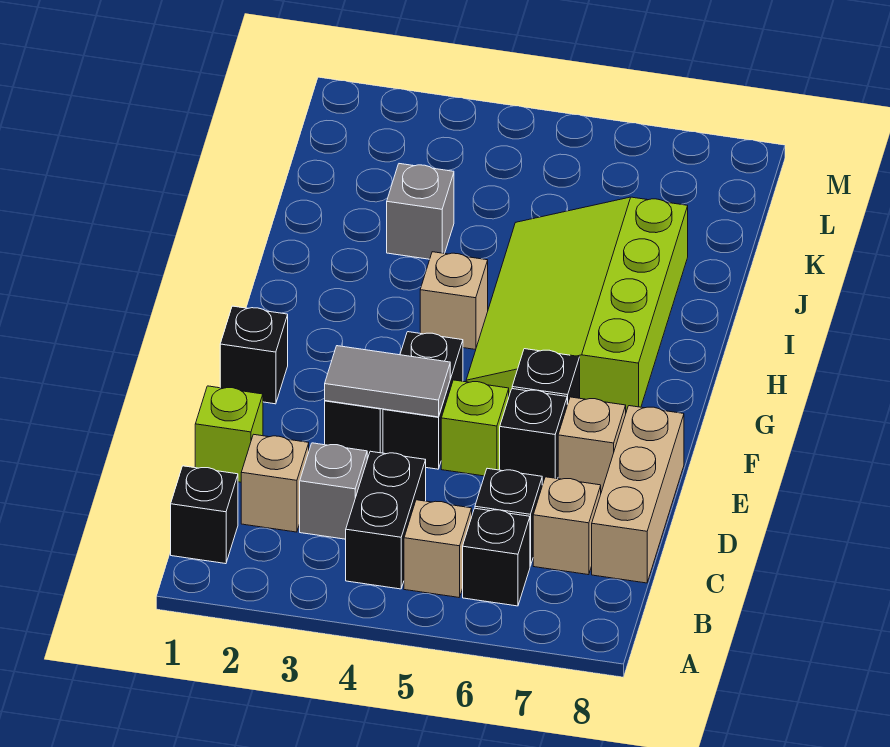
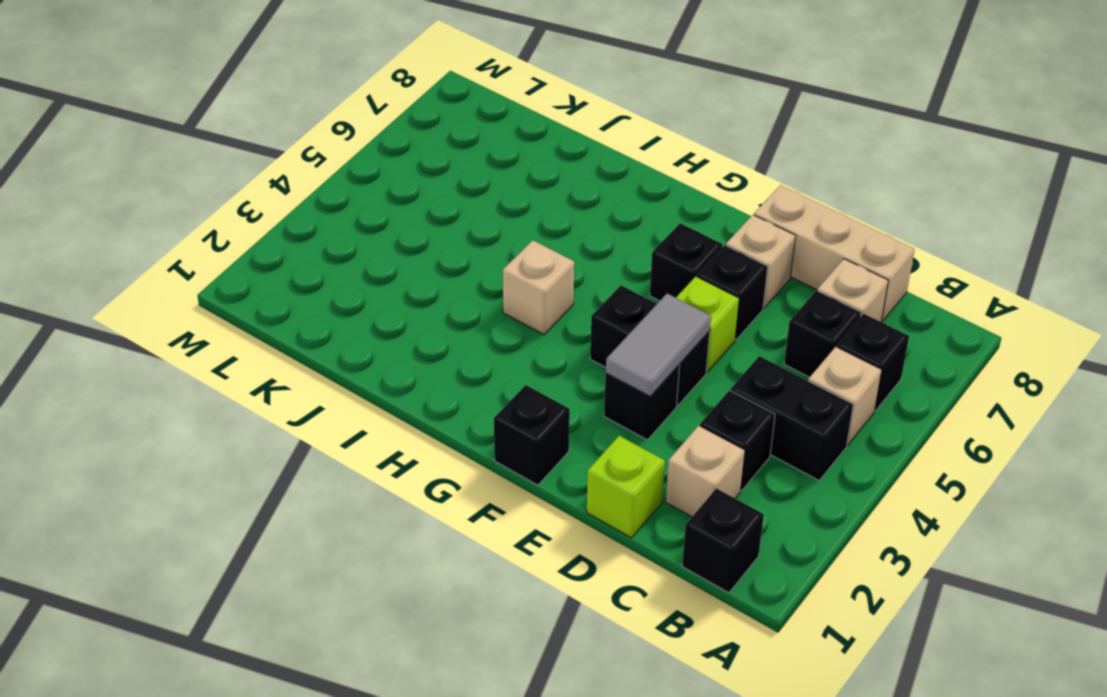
grey 1x1 brick [300,443,367,539] -> black 1x1 brick [700,390,775,491]
lime 3x4 slope [466,197,688,412] -> none
grey 1x1 brick [387,164,454,259] -> none

